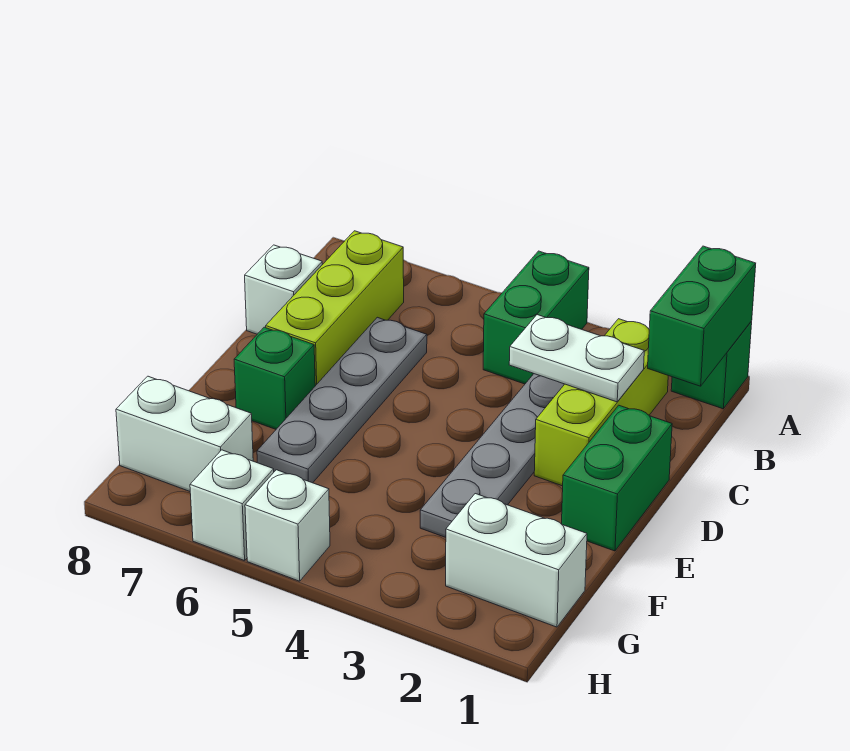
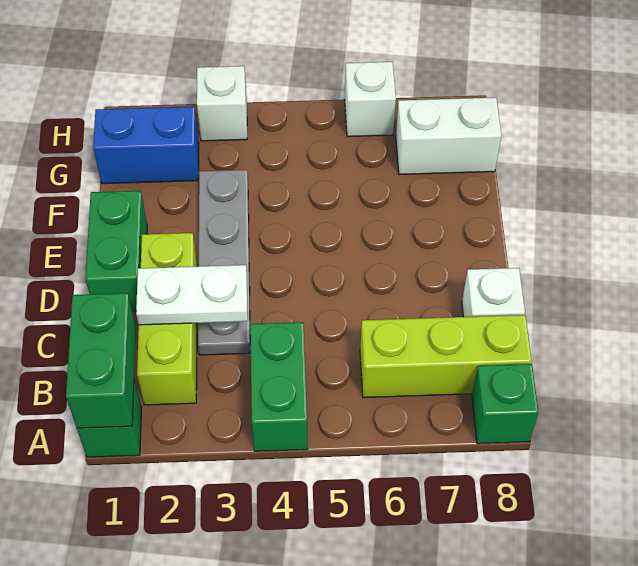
lime 1x3 brick [266,231,404,386] -> lime 1x3 brick turned to [360,315,532,398]
grey 1x4 plate [257,317,427,483] -> none
green 1x1 brick [234,327,315,429] -> green 1x1 brick moved to [472,364,538,444]
white 1x2 brick [446,494,587,627] -> blue 1x2 brick [93,106,199,184]
white 1x1 brick [245,470,330,581] -> white 1x1 brick moved to [197,66,247,141]

